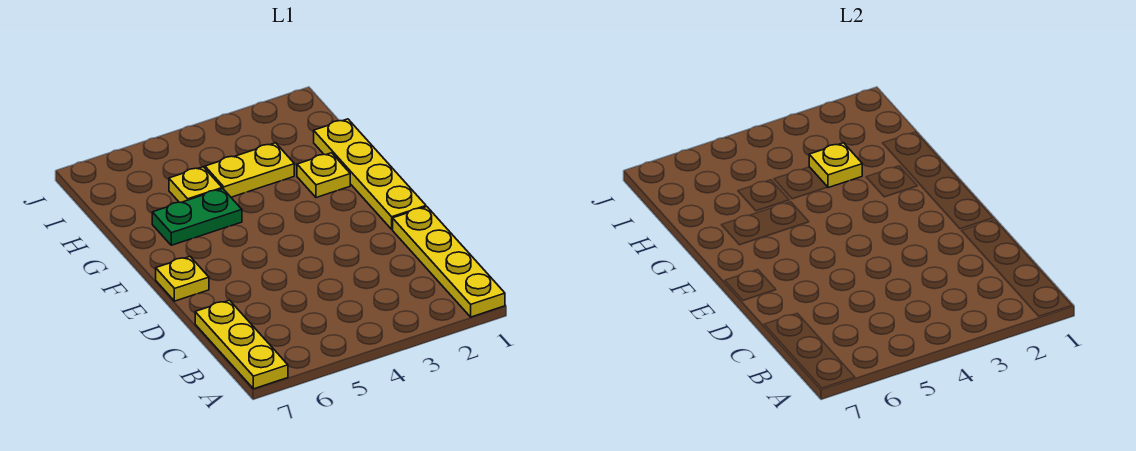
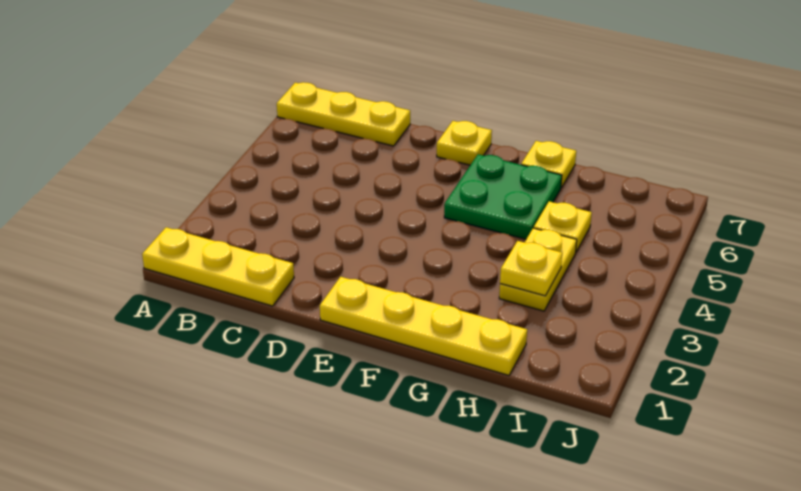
yellow 1x4 plate [393,207,505,317] -> yellow 1x3 plate [142,227,294,306]
yellow 1x1 plate [297,153,350,198] -> yellow 1x1 plate moved to [521,141,576,188]
green 1x2 plate [152,189,242,245] -> green 2x2 plate [444,154,562,239]

